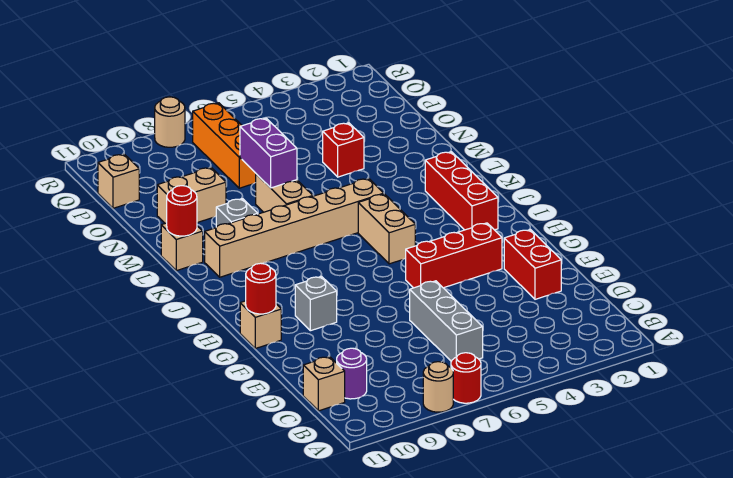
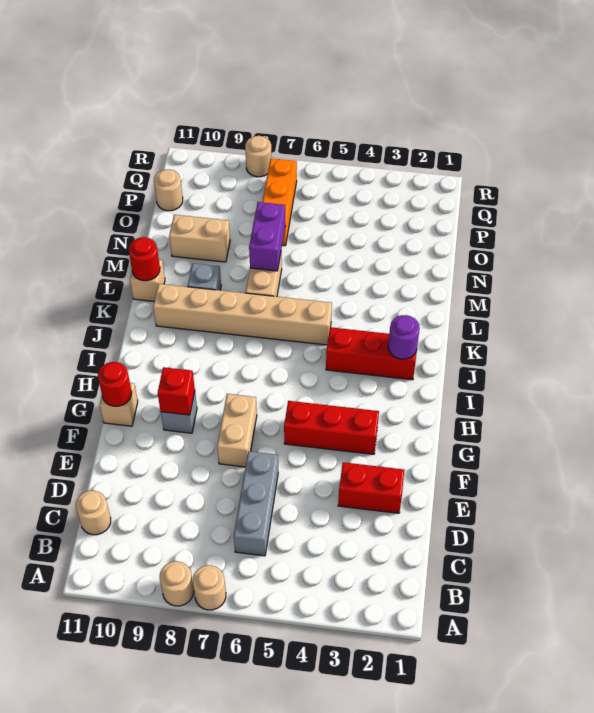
red 1x1 round brick [451,353,481,403] -> tan 1x1 round brick [193,565,226,610]
purple 1x1 round brick [337,348,367,399] -> purple 1x1 round brick moved to [388,315,420,359]
tan 1x1 brick [303,357,345,411] -> tan 1x1 round brick [76,491,111,535]
red 1x2 brick [504,229,561,299] -> red 1x2 brick turned to [338,462,404,513]
red 1x3 brick [425,152,498,230] -> red 1x3 brick turned to [326,327,417,380]
tan 1x2 brick [358,194,415,264] -> tan 1x2 brick moved to [217,394,257,467]
red 1x1 brick [323,123,364,177] -> red 1x1 brick moved to [158,367,195,415]
tan 1x1 brick [98,154,139,208] -> tan 1x1 round brick [154,170,183,211]

